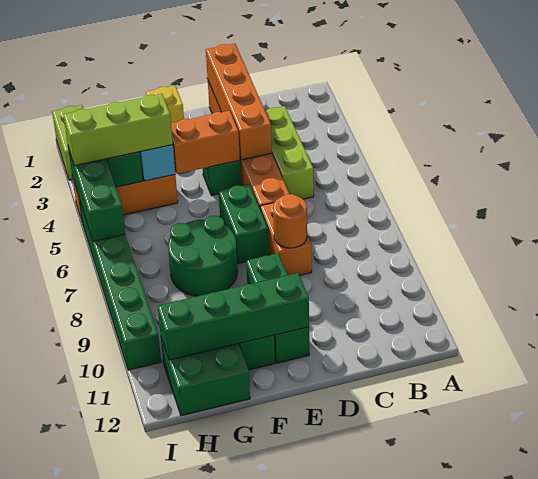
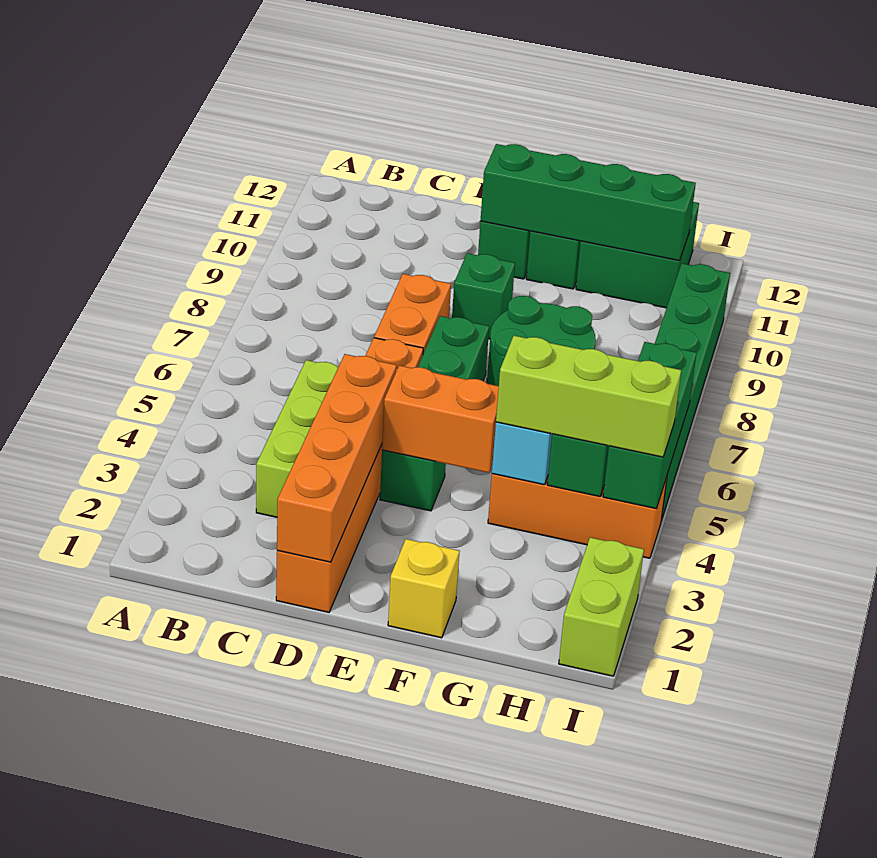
orange 1x1 round brick [273,194,307,248] -> none

